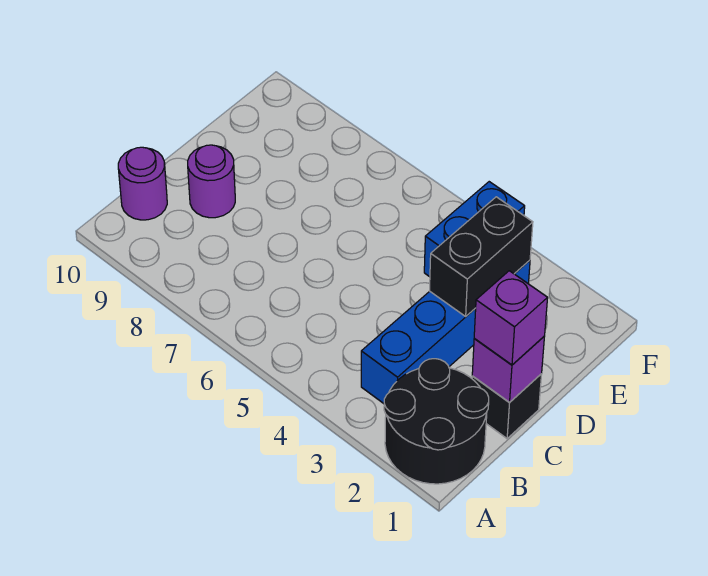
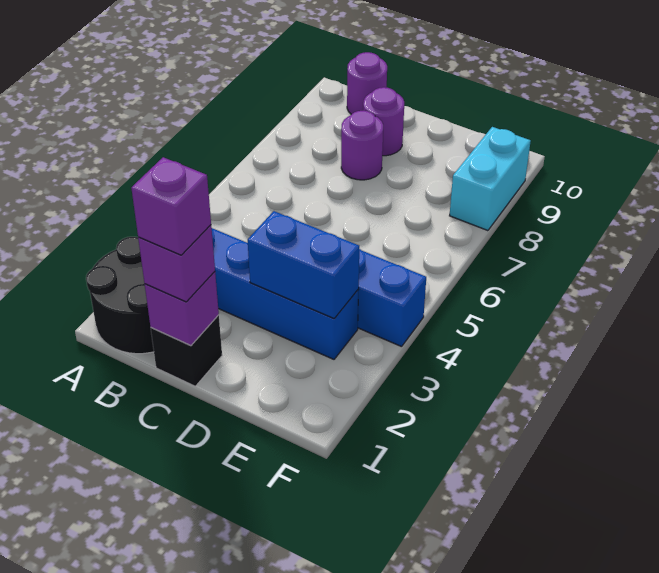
none -> purple 1x1 brick [131,157,211,255]
none -> purple 1x1 round brick [341,111,383,180]
black 1x2 brick [430,197,533,316] -> blue 1x2 brick [248,211,359,319]
none -> cyan 1x2 brick [450,127,531,231]

